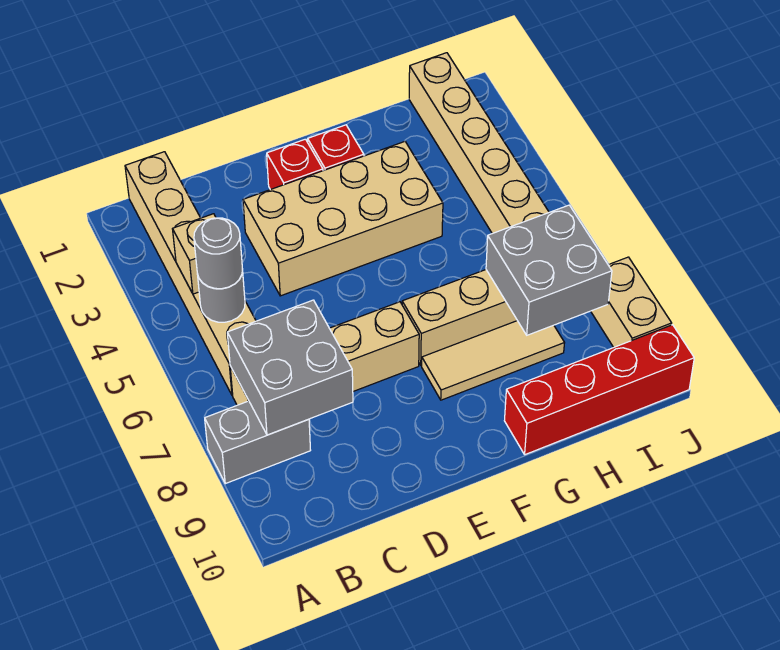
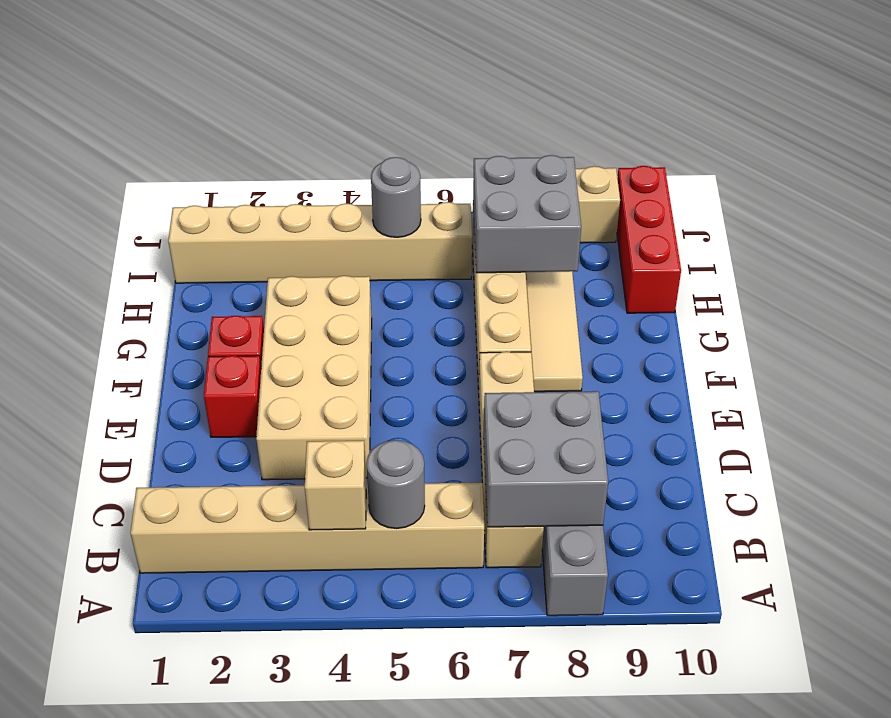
grey 1x1 round brick [194,218,242,289] -> grey 1x1 round brick moved to [371,157,421,237]
red 1x4 brick [504,325,694,455] -> red 1x3 brick [617,166,681,313]

